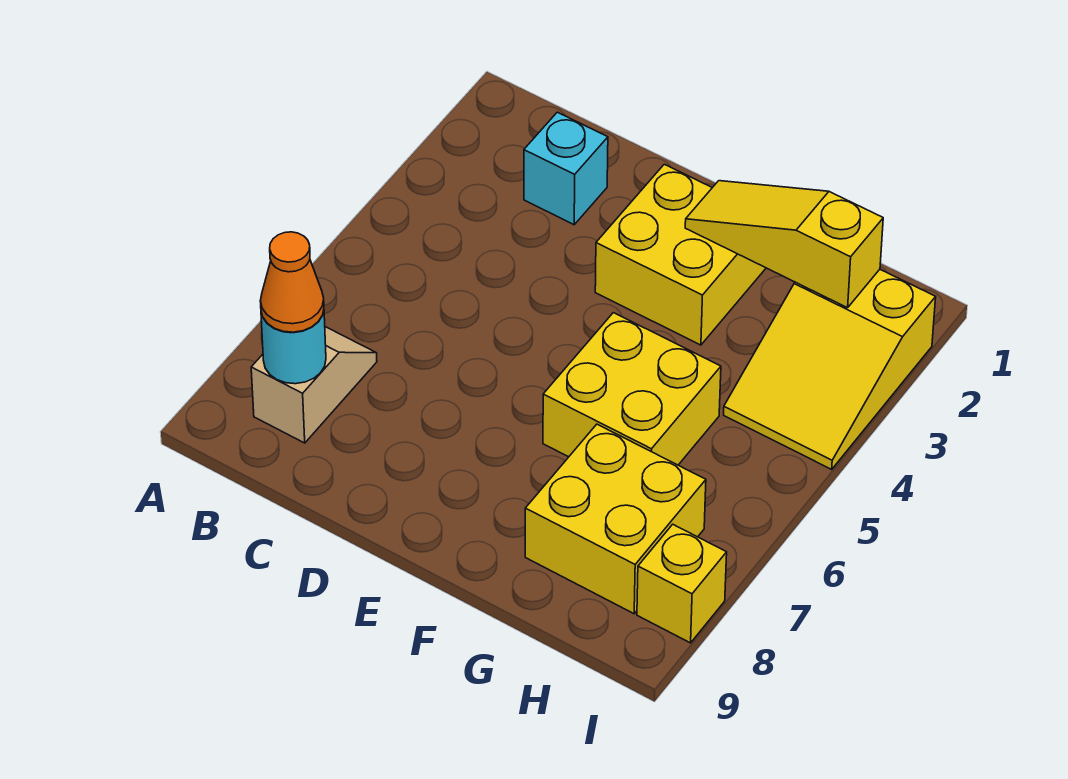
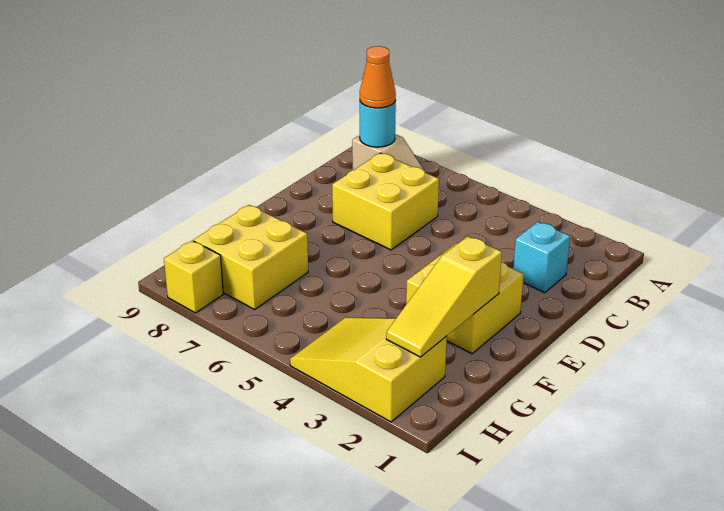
yellow 1x3 slope [685,181,883,308] -> yellow 1x3 slope turned to [386,236,502,357]
yellow 2x2 brick [543,313,721,465] -> yellow 2x2 brick moved to [332,153,439,250]

